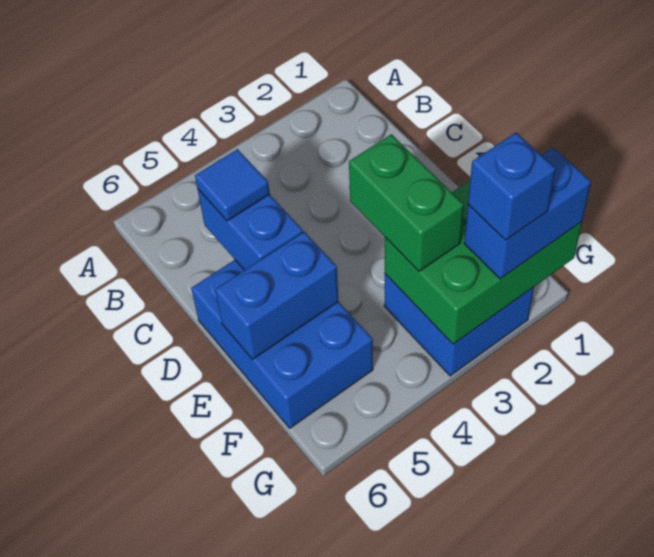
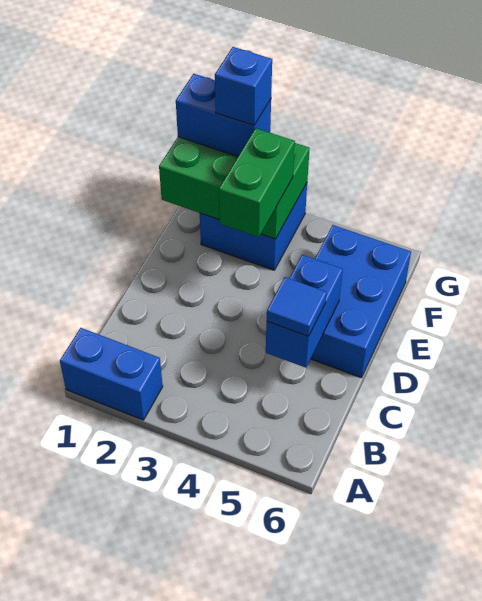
blue 1x2 brick [215,232,338,360] -> blue 1x2 brick moved to [60,328,163,420]

